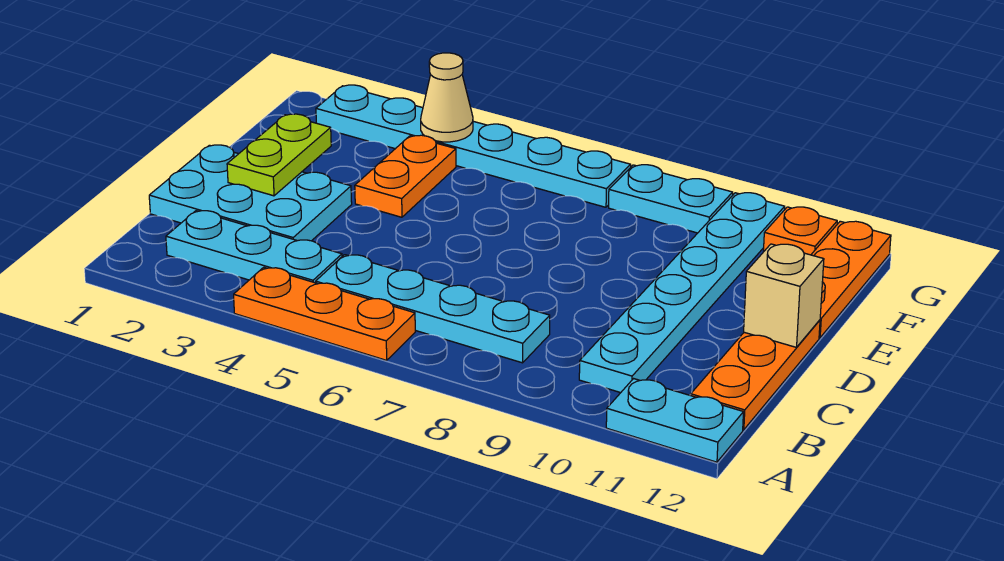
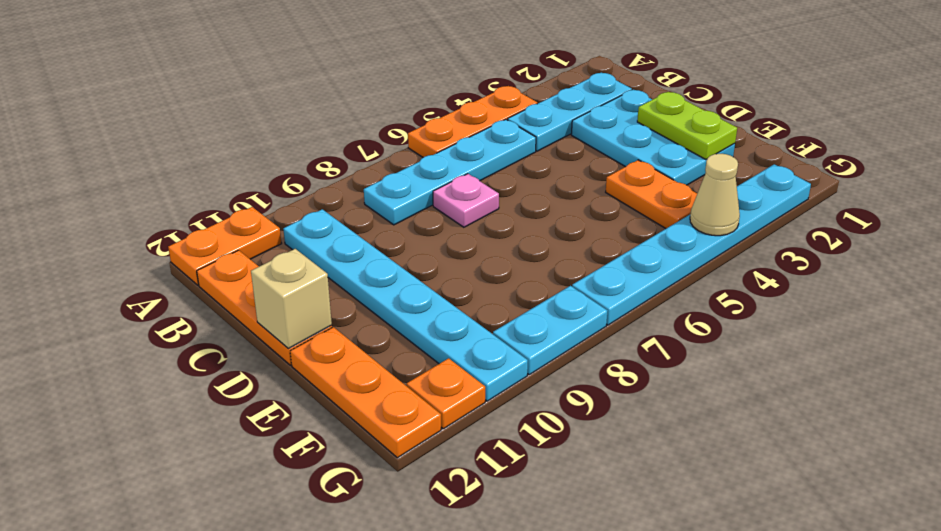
cyan 1x2 plate [606,379,743,462] -> orange 1x2 plate [168,207,282,285]
cyan 2x3 plate [149,145,352,241] -> cyan 2x3 plate turned to [571,90,735,185]
none -> pink 1x1 plate [433,174,499,227]

